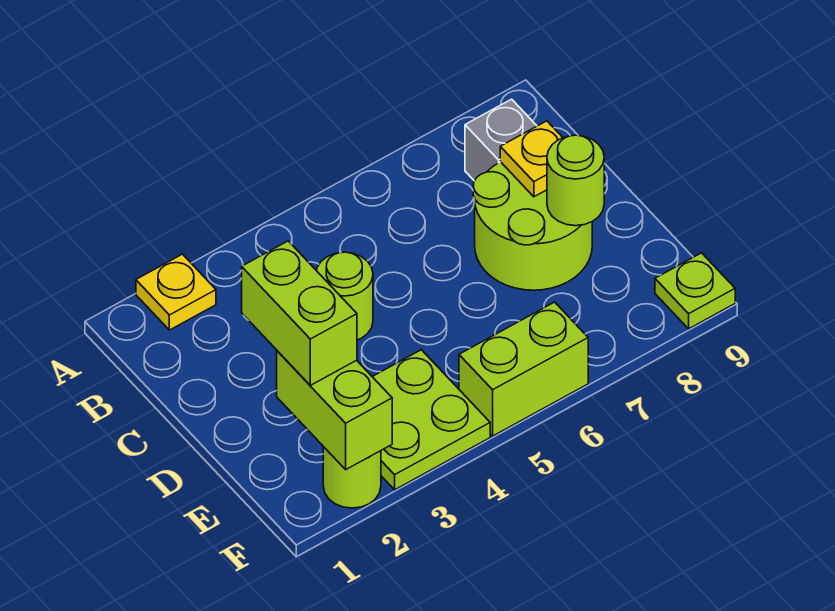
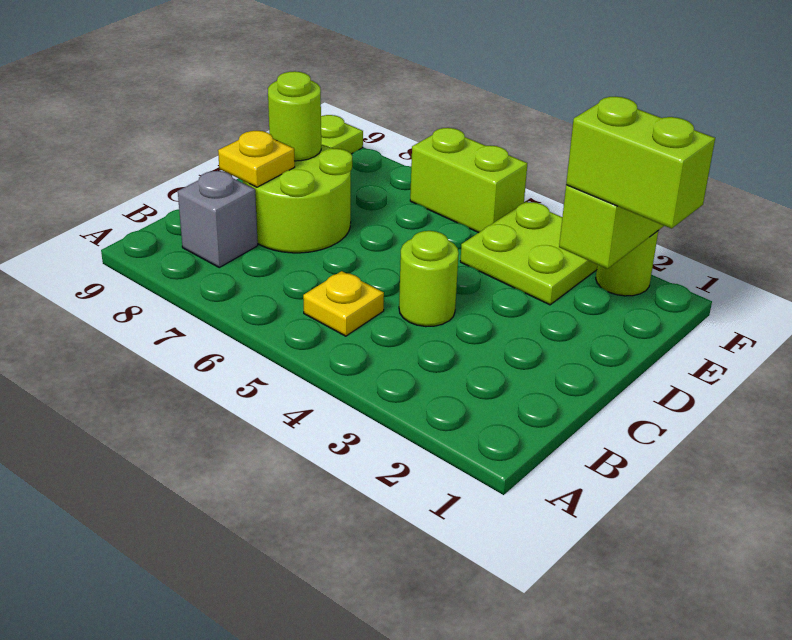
yellow 1x1 plate [136,254,216,330] -> yellow 1x1 plate moved to [303,271,384,336]
lime 1x2 brick [242,241,357,385] -> lime 1x2 brick turned to [566,97,715,229]

